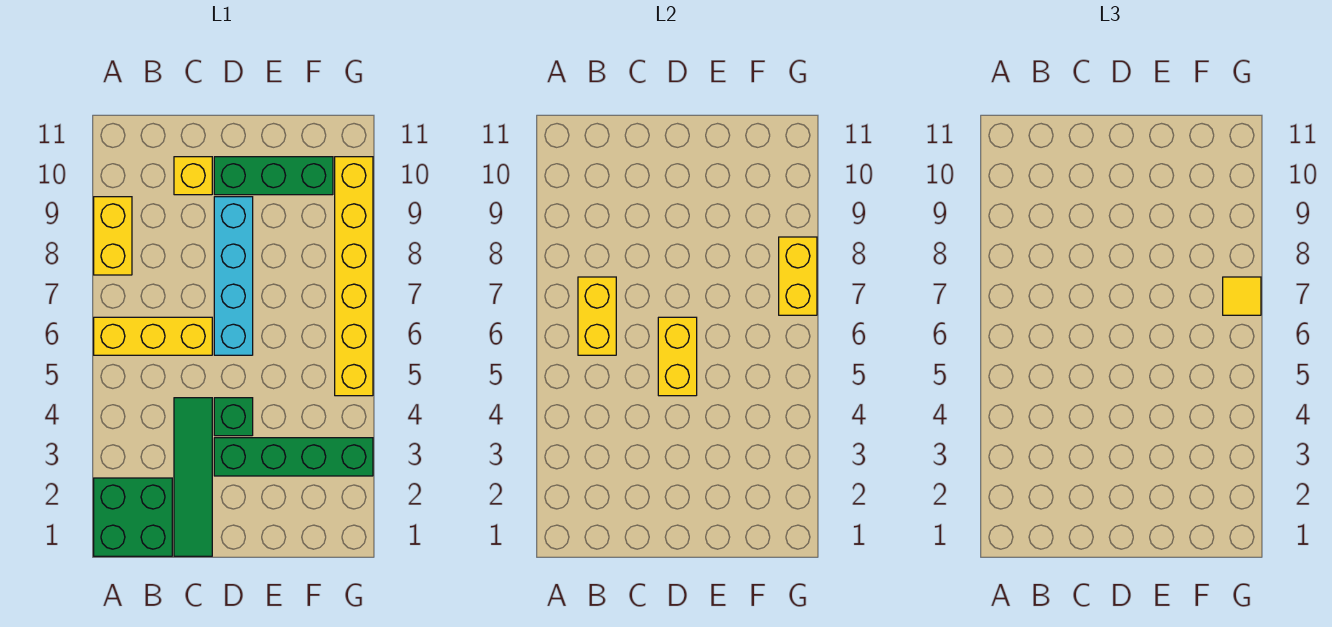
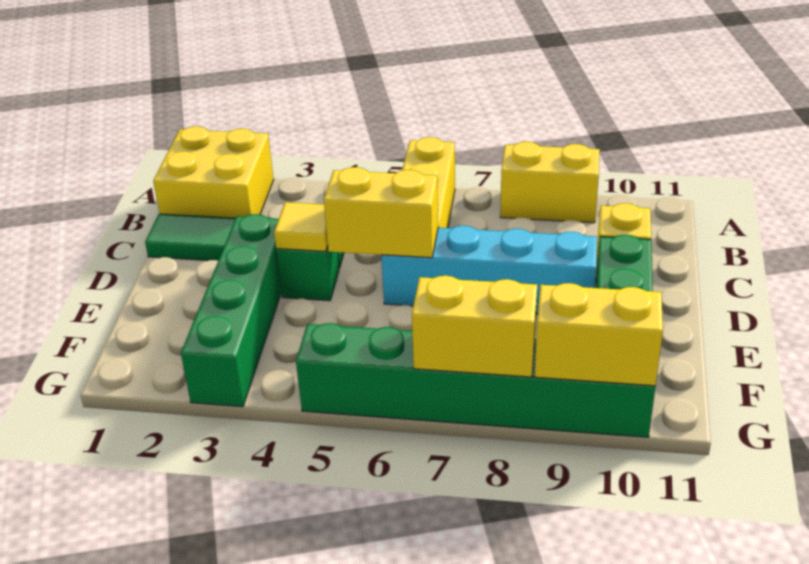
green 2x2 brick [94,478,172,556] -> yellow 2x2 brick [153,126,274,218]
yellow 1x2 brick [578,277,616,355] -> yellow 1x2 brick moved to [535,283,663,386]
yellow 1x6 brick [335,157,373,396] -> green 1x6 brick [296,323,655,437]
yellow 1x1 tile [1223,277,1261,315] -> yellow 1x1 tile moved to [274,202,328,251]

